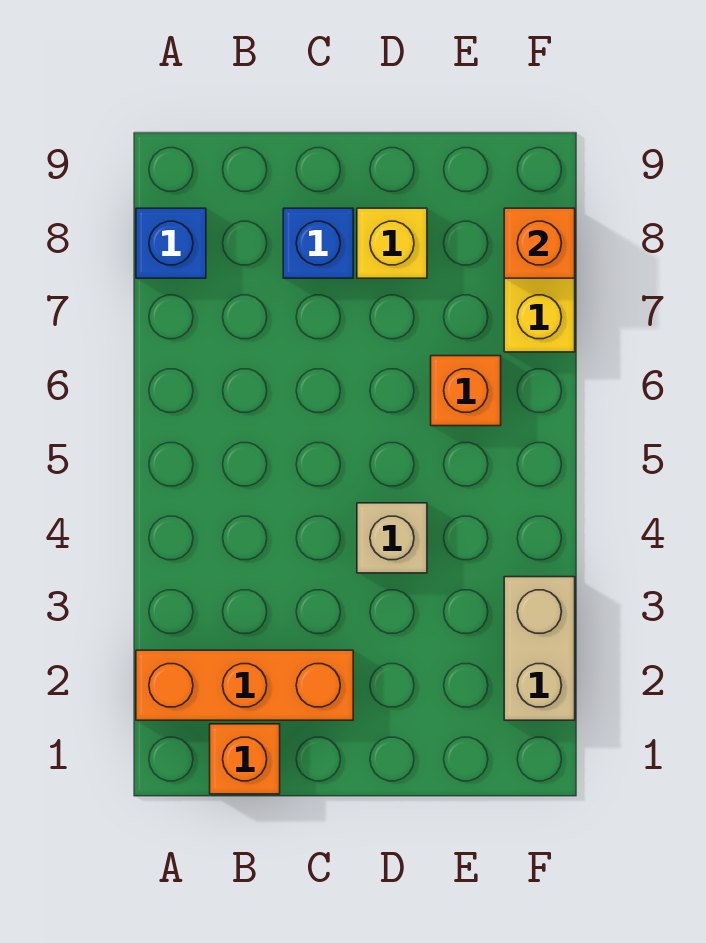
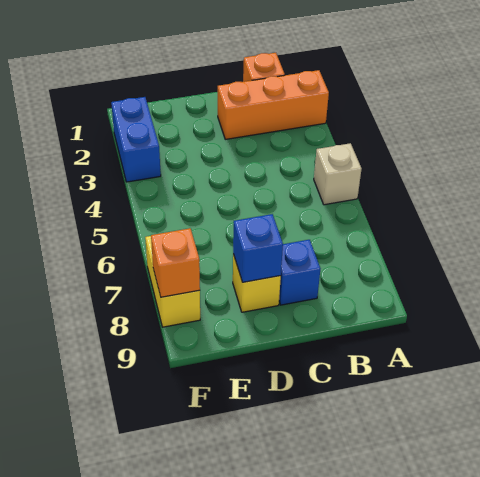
blue 1x1 brick [136,208,206,278] -> blue 1x1 brick moved to [233,214,283,282]
tan 1x1 brick [357,503,427,573] -> tan 1x1 brick moved to [314,143,362,205]
orange 1x1 brick [431,356,501,426] -> none
tan 1x2 brick [504,577,575,720] -> blue 1x2 brick [111,97,161,182]

